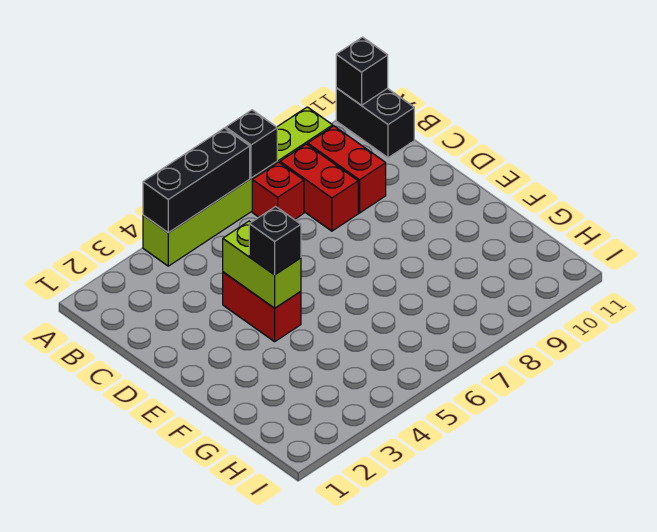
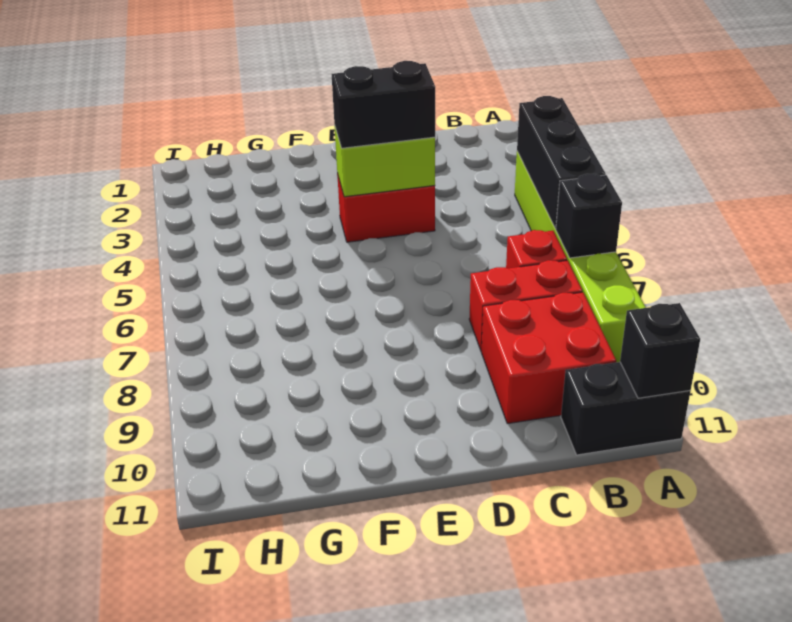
red 1x2 brick [308,126,386,213] -> red 2x2 brick [481,292,616,424]
black 1x1 brick [249,207,301,275] -> black 1x2 brick [332,61,435,148]

